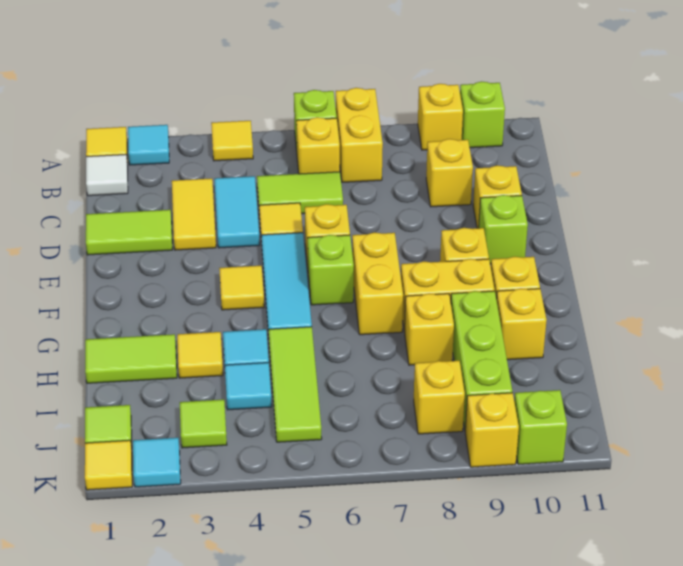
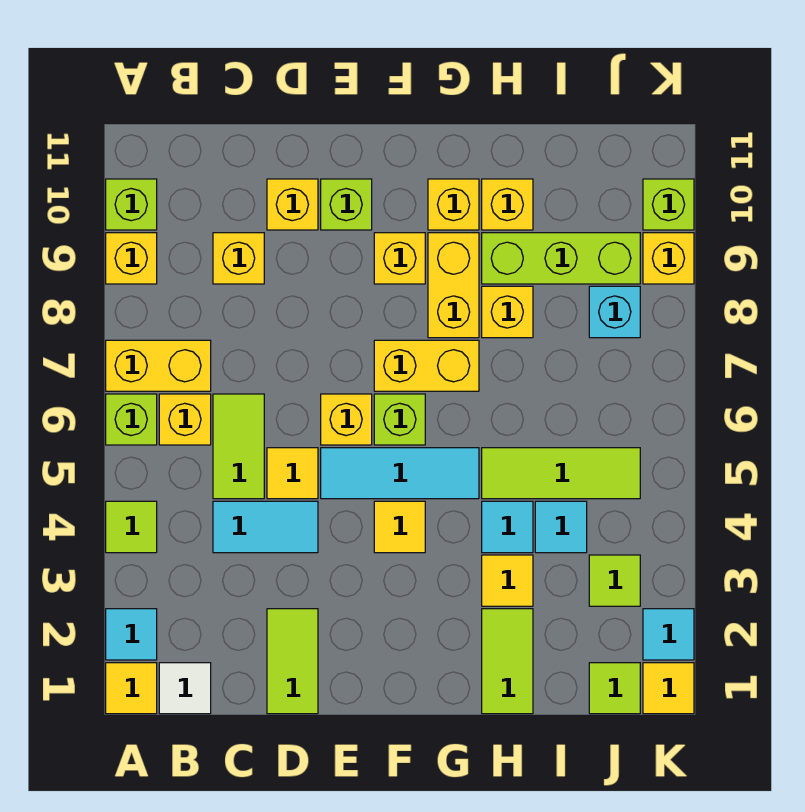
yellow 1x1 tile [211,121,253,161] -> lime 1x1 tile [106,501,157,553]
yellow 1x2 tile [172,178,216,250] -> none
yellow 1x1 brick [414,361,465,434] -> cyan 1x1 brick [589,286,640,338]

